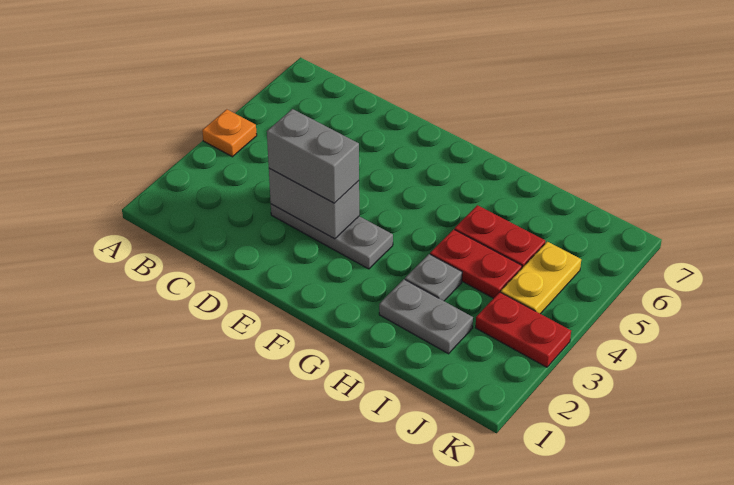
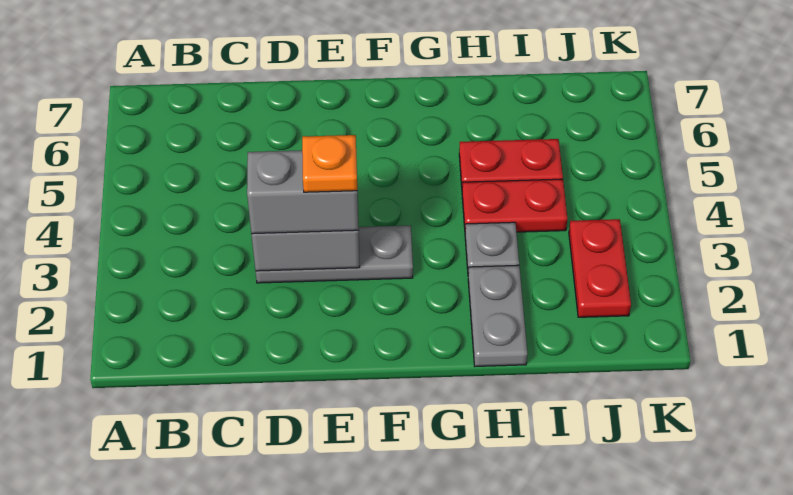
orange 1x1 plate [202,109,257,157] -> orange 1x1 plate moved to [302,135,357,192]
grey 1x2 plate [379,279,473,354] -> grey 1x2 plate turned to [468,265,527,366]
red 1x2 plate [475,292,571,367] -> red 1x2 plate turned to [569,219,631,317]
yellow 1x2 plate [501,242,581,314] -> none

